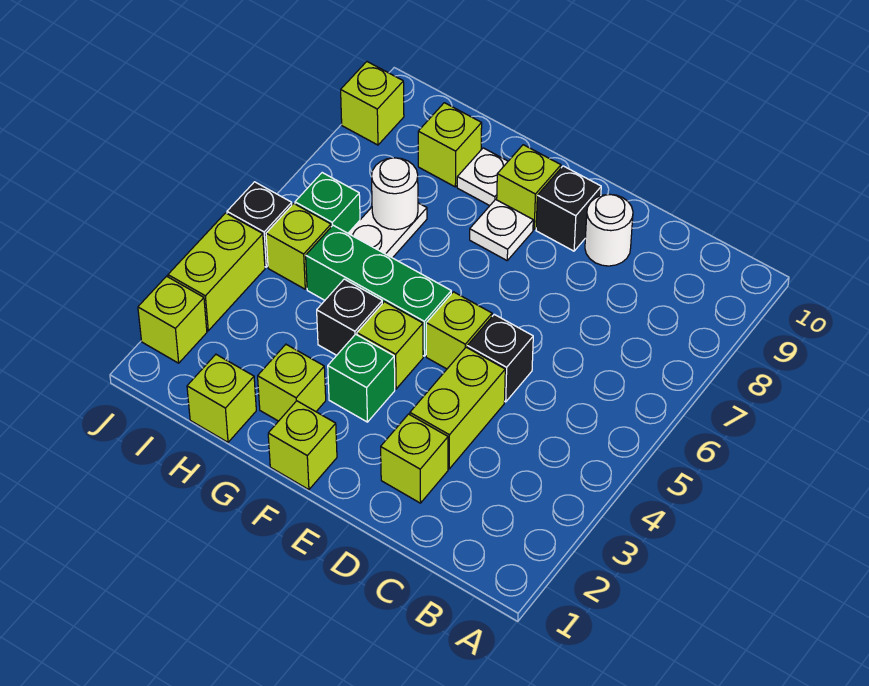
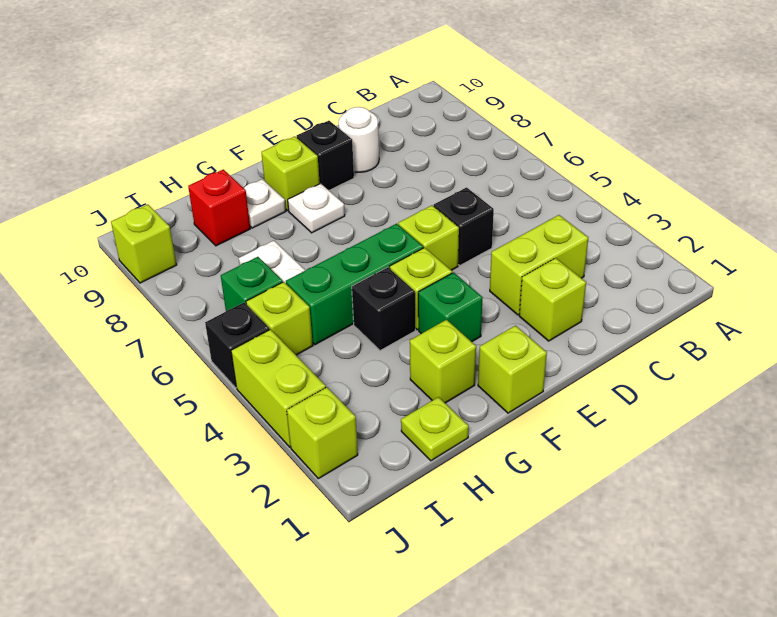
lime 1x2 brick [410,347,505,469] -> lime 1x2 brick turned to [490,215,588,315]
lime 1x1 brick [187,354,256,442] -> lime 1x1 plate [401,397,469,461]
white 1x1 round brick [372,158,418,230] -> none
lime 1x1 brick [418,103,482,187] -> red 1x1 brick [188,169,250,246]

